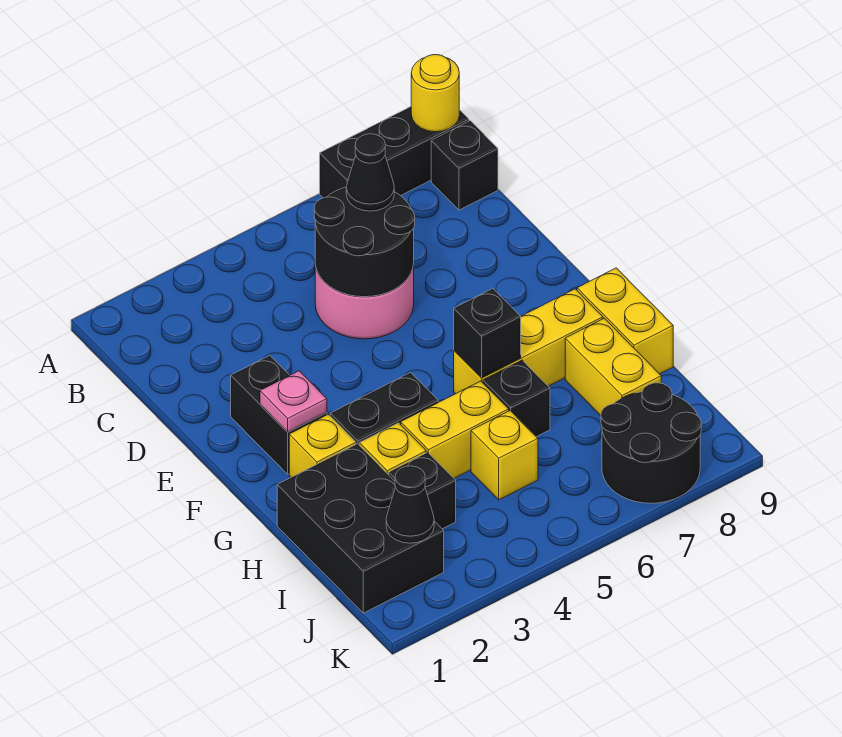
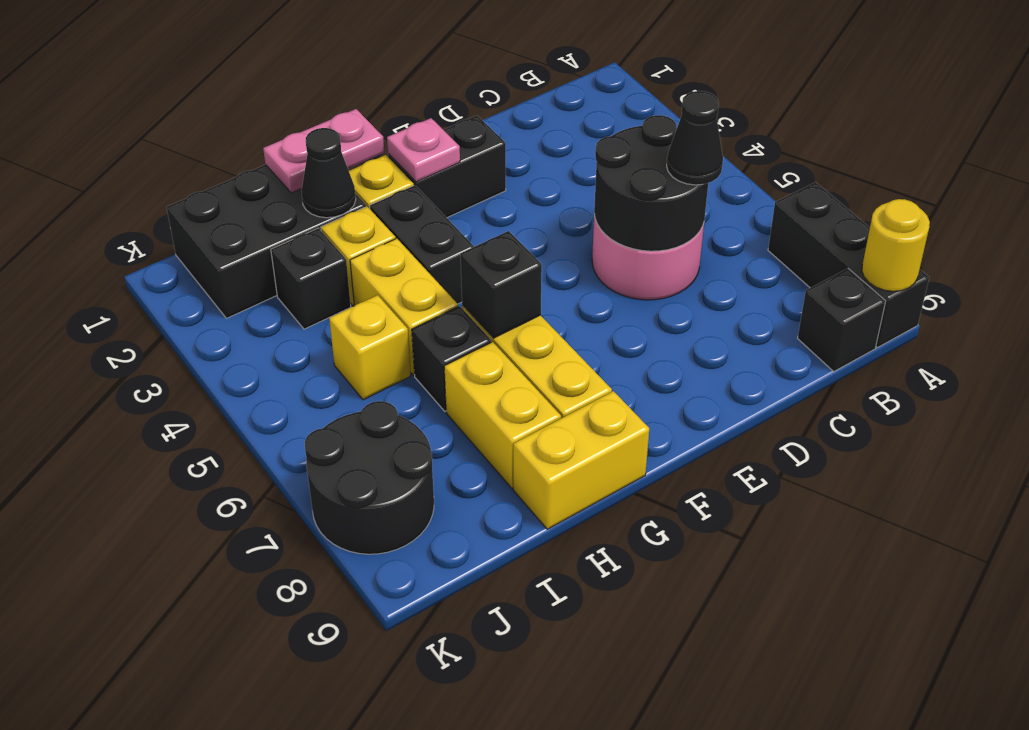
none -> pink 1x2 plate [263,109,384,193]
yellow 1x2 brick [565,318,661,416] -> yellow 1x2 brick turned to [444,342,561,488]
black 1x1 cone [386,466,434,543] -> black 1x1 cone moved to [301,128,356,218]

